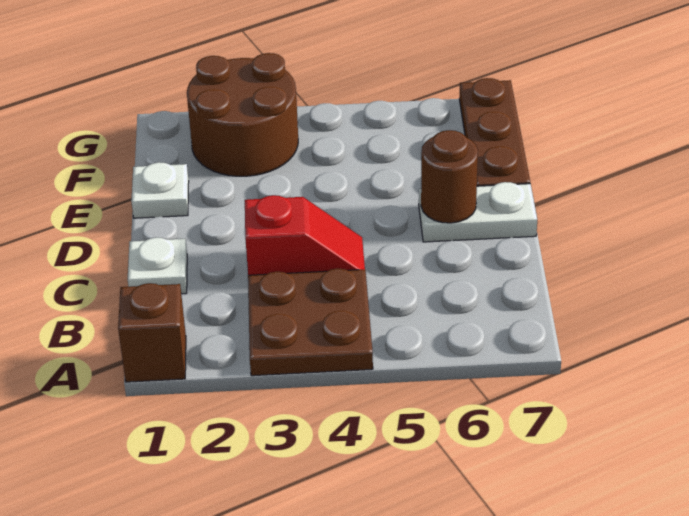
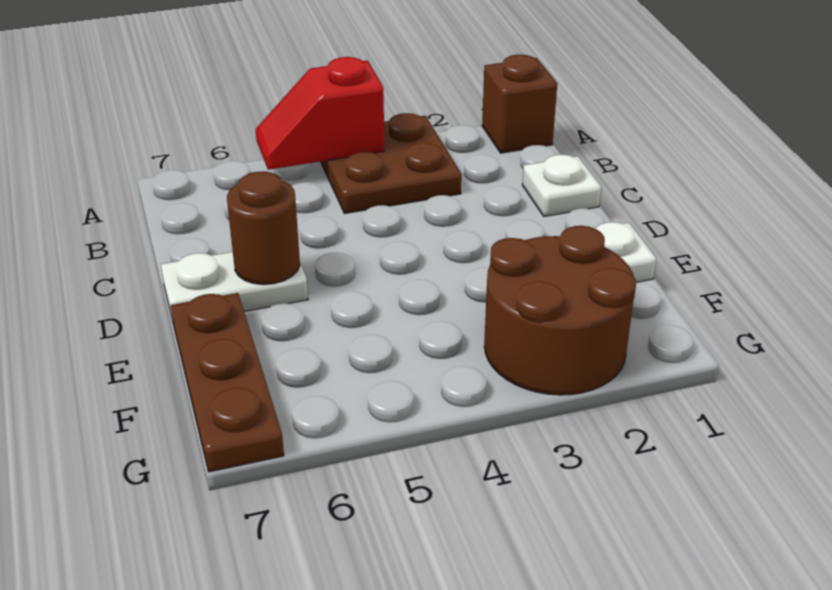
red 1x2 slope [245,195,365,275] -> red 1x2 slope moved to [255,57,385,170]

